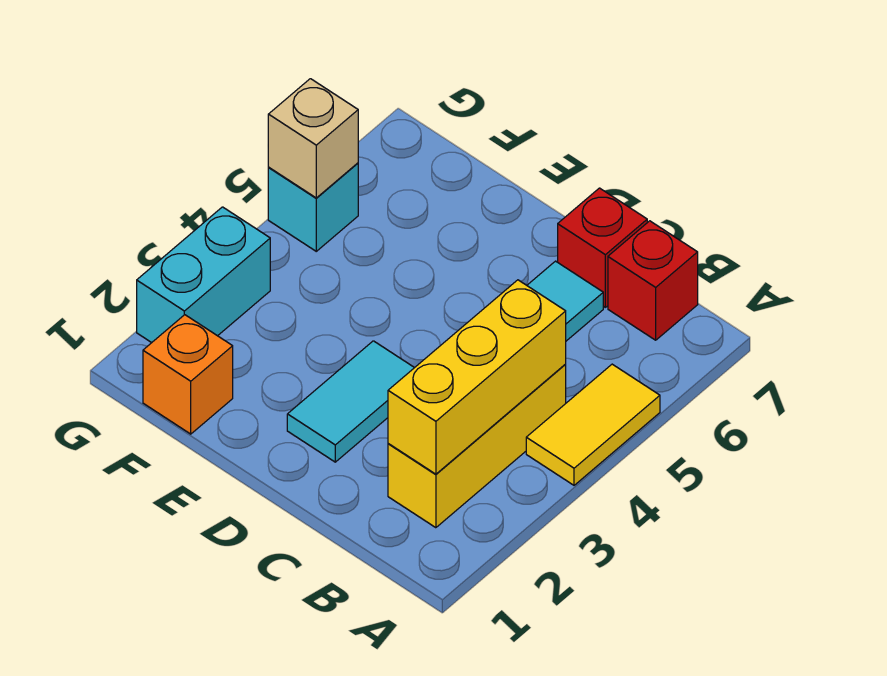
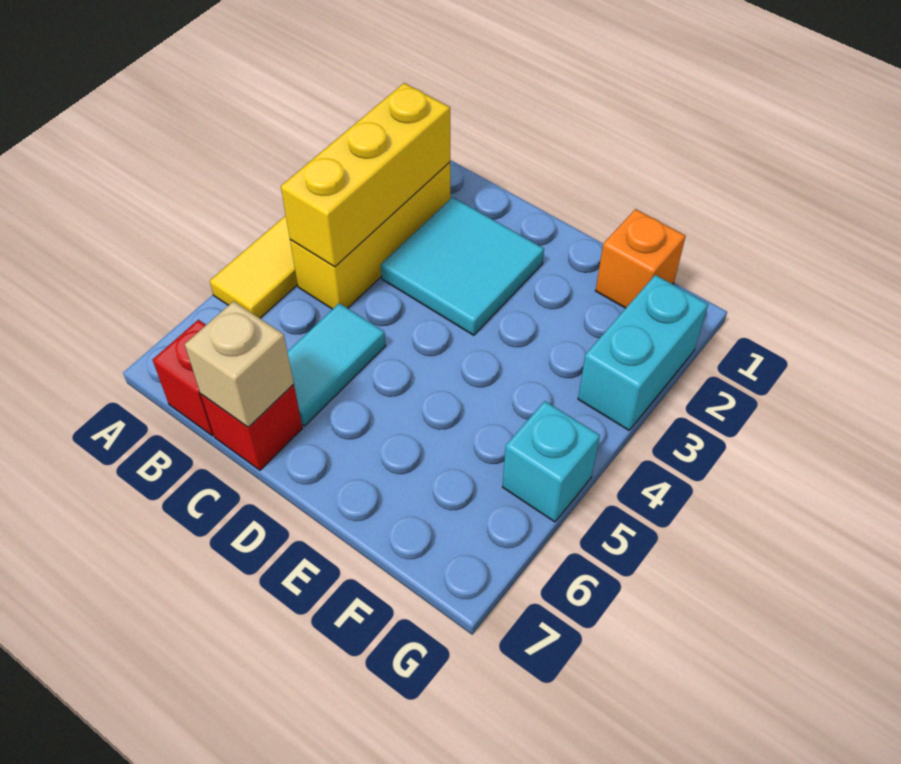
cyan 1x2 tile [287,341,414,462] -> cyan 2x2 tile [381,197,544,335]
tan 1x1 brick [268,79,358,198] -> tan 1x1 brick moved to [185,301,294,427]

